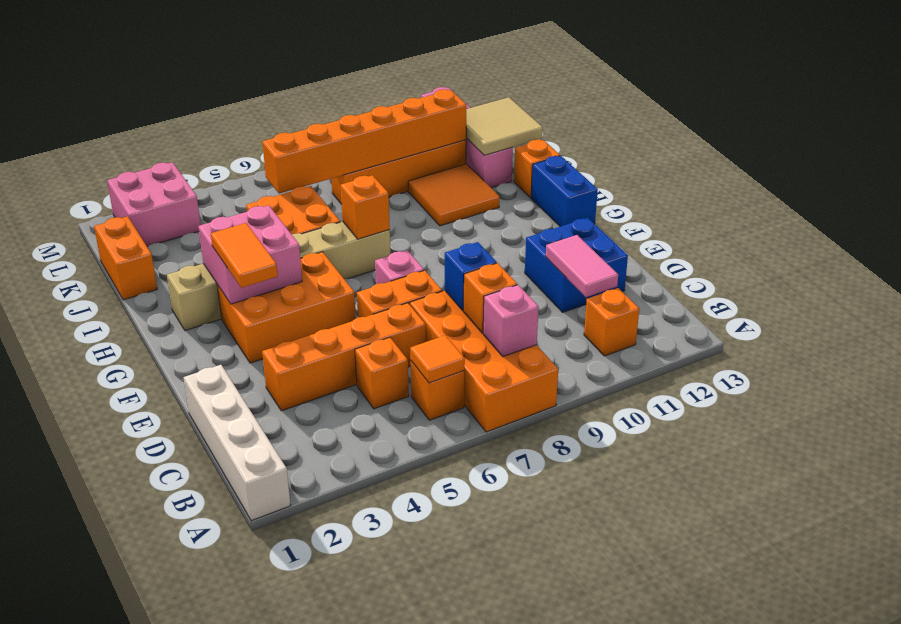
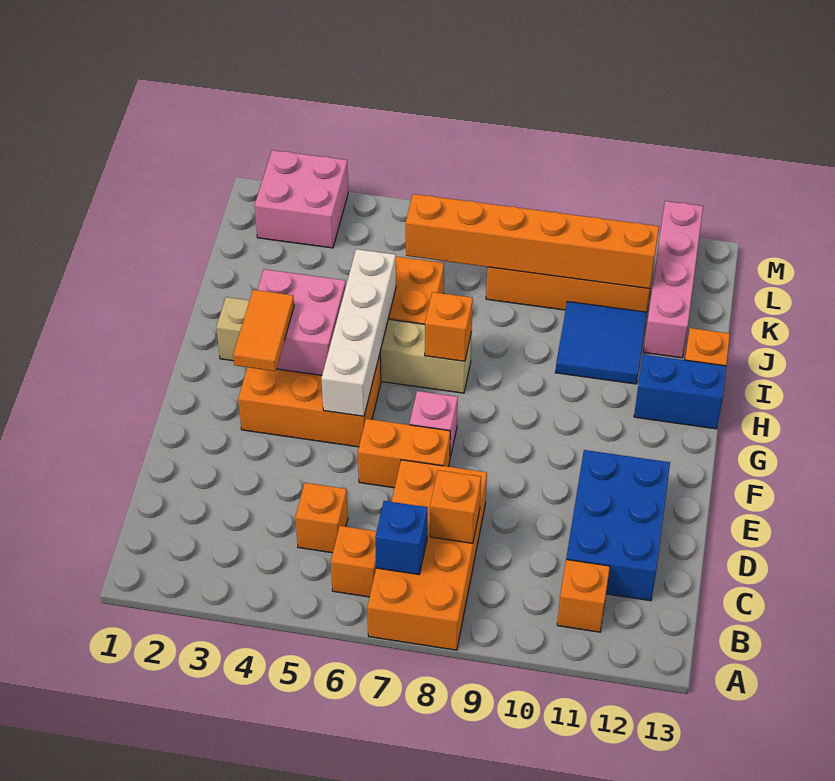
white 1x4 brick [184,365,291,521] -> white 1x4 brick moved to [321,249,396,416]
orange 1x1 tile [410,335,465,383] -> none
pink 1x1 brick [483,285,539,356] -> none
pink 1x2 tile [546,235,618,297] -> none
orange 1x4 brick [262,303,426,411] -> none
blue 1x1 brick [445,242,497,311] -> blue 1x1 brick moved to [375,501,428,574]
blue 2x2 brick [525,218,628,312] -> blue 2x3 brick [566,450,670,601]
blue 1x2 brick [531,156,598,226] -> blue 1x2 brick turned to [634,355,726,429]
orange 2x2 tile [408,164,499,226] -> blue 2x2 tile [555,301,647,384]
orange 1x2 brick [94,216,157,300] -> none
tan 2x2 tile [466,97,543,155] -> none

